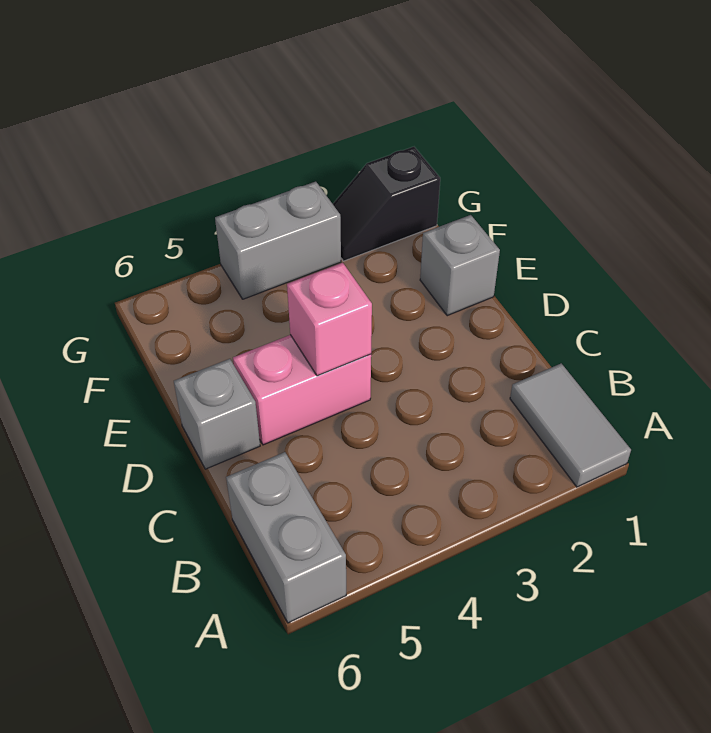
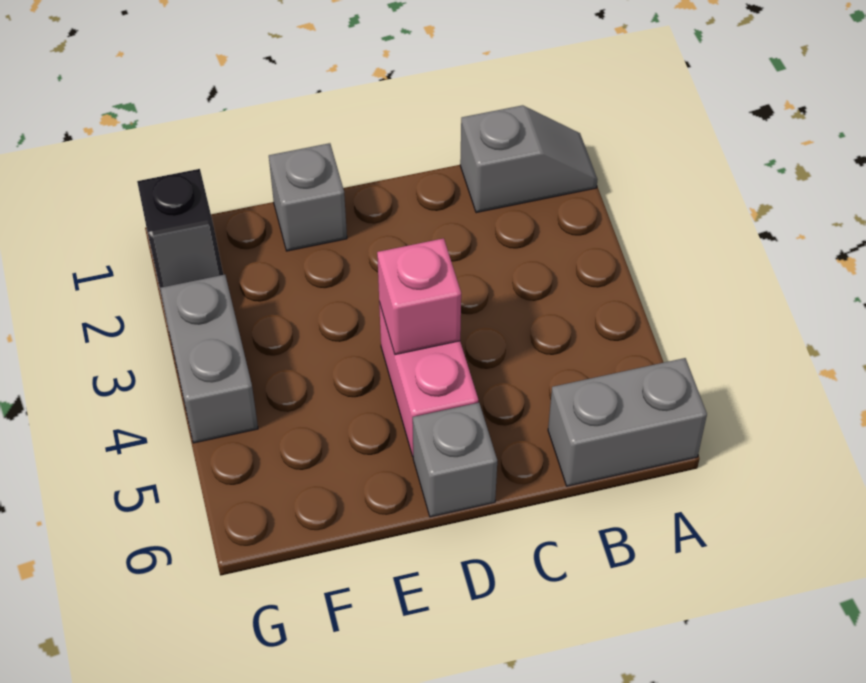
grey 1x2 tile [510,363,631,487] -> grey 1x2 slope [460,105,598,213]

